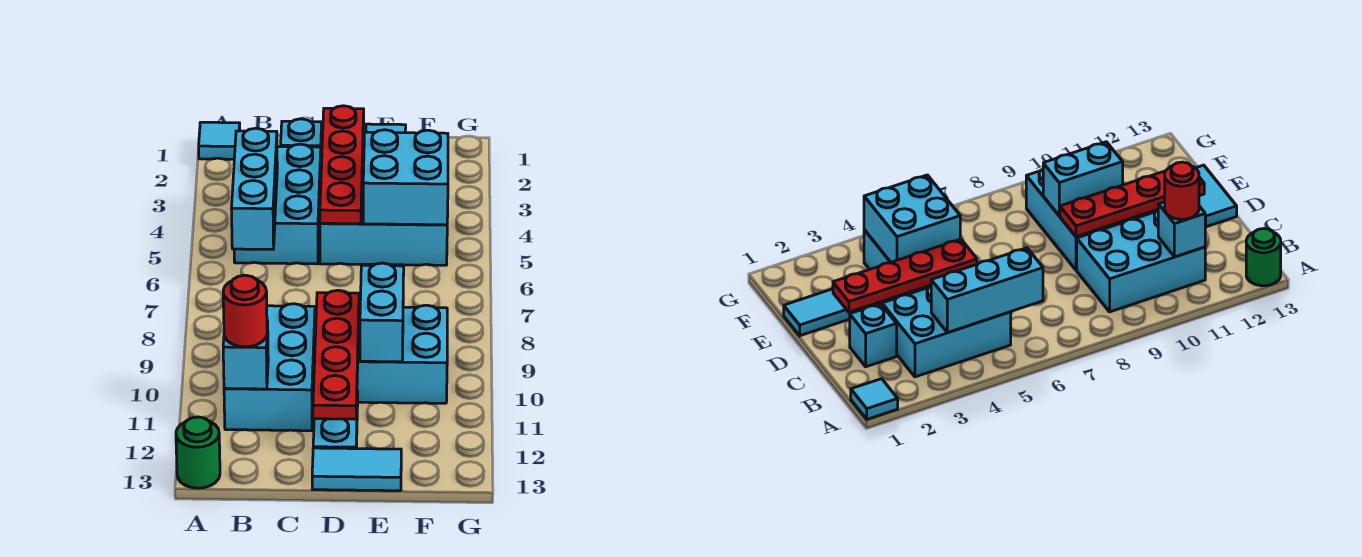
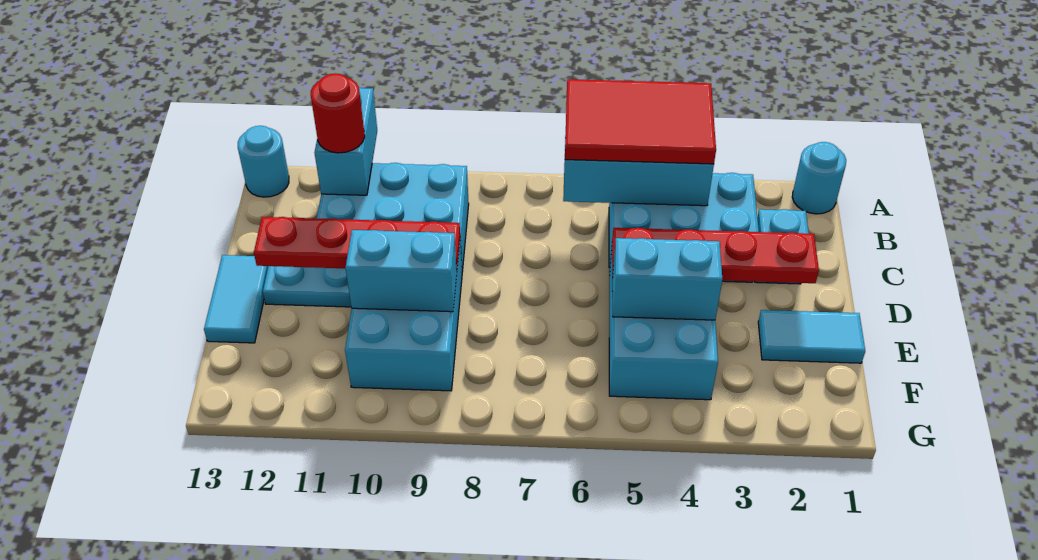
cyan 1x1 tile [199,122,240,159] -> cyan 1x1 round brick [792,142,846,214]
none -> red 2x3 tile [565,79,716,164]
green 1x1 round brick [176,417,220,488] -> cyan 1x1 round brick [238,126,289,197]
cyan 1x1 brick [223,321,268,389] -> cyan 1x2 brick [315,88,377,195]
cyan 2x2 brick [363,130,448,225] -> cyan 1x2 brick [612,238,722,320]

